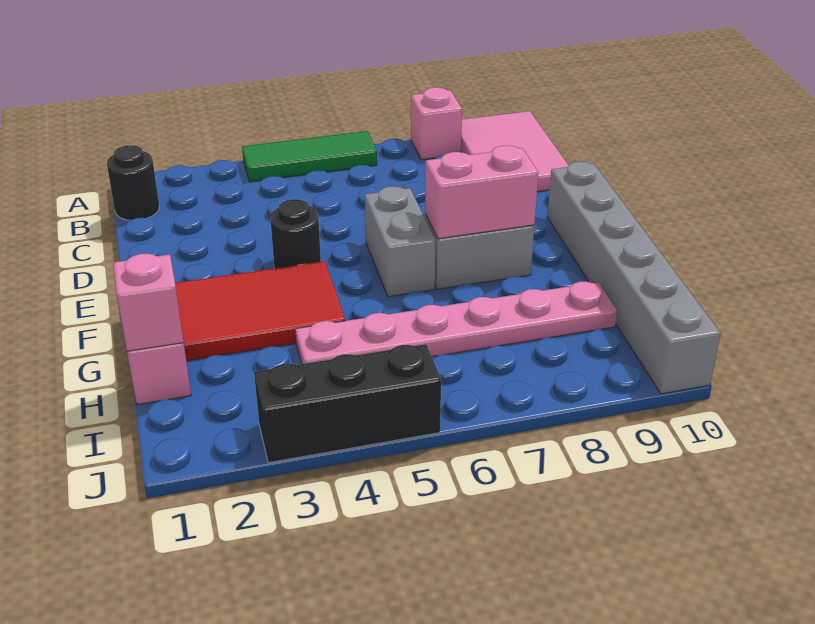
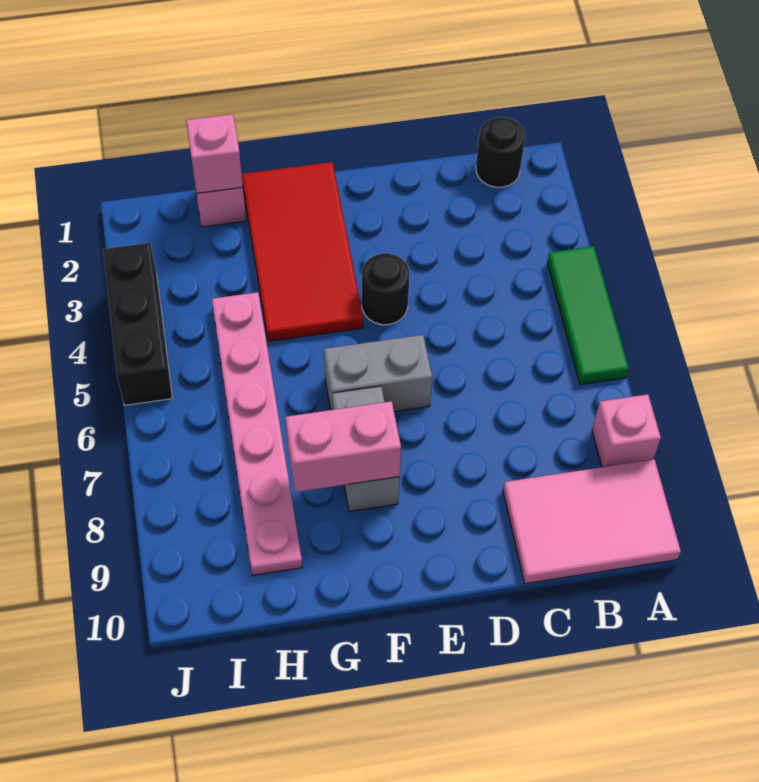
grey 1x6 brick [547,162,721,394] -> none
pink 1x2 brick [425,145,539,239] -> pink 1x2 brick turned to [286,401,401,492]

